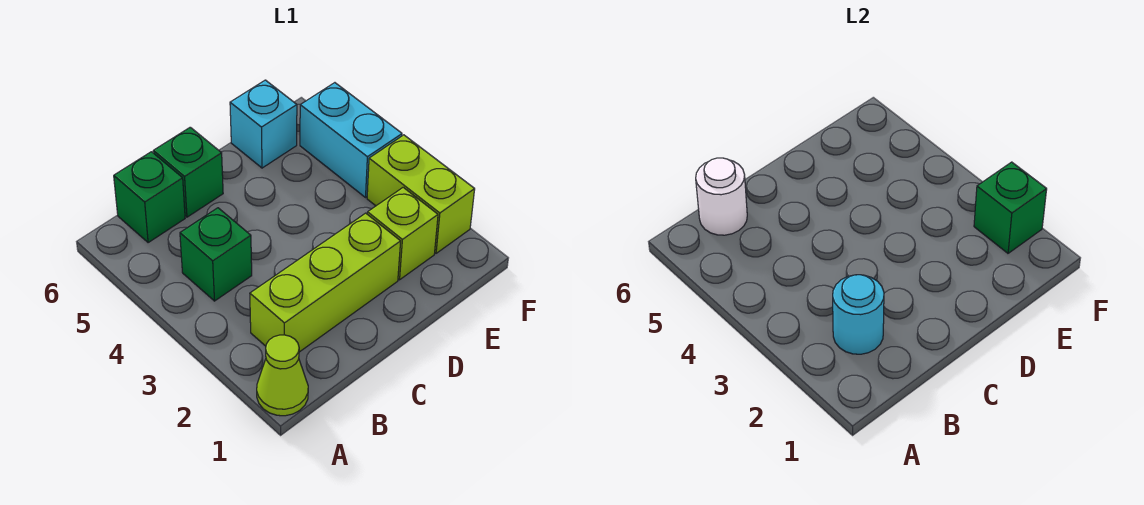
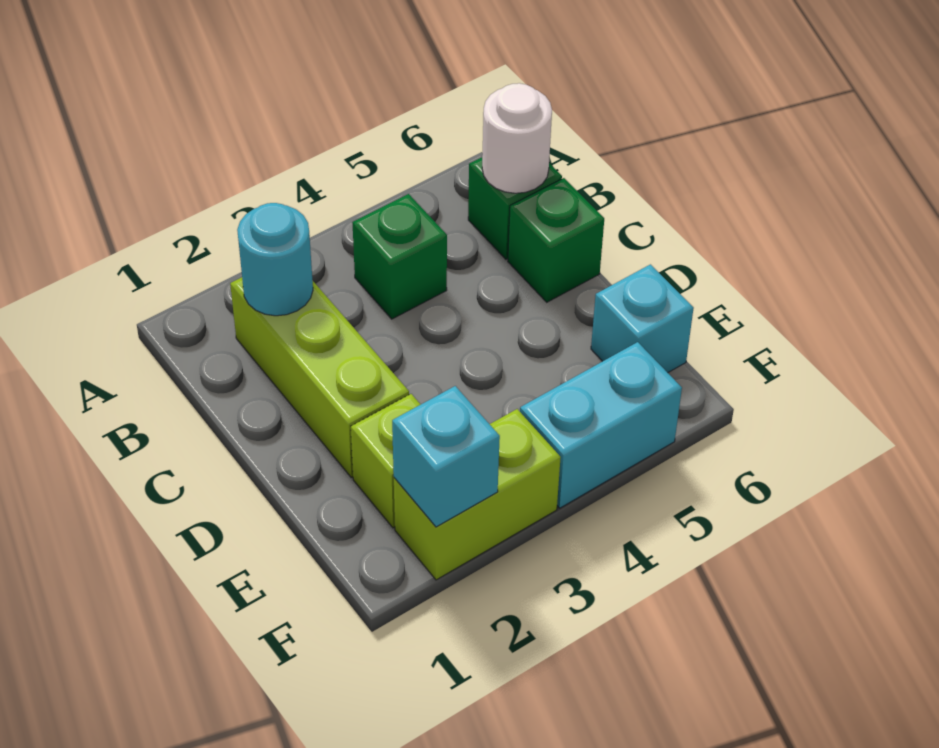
lime 1x1 cone [257,335,308,416] -> none
green 1x1 brick [974,162,1047,253] -> cyan 1x1 brick [392,386,500,527]

